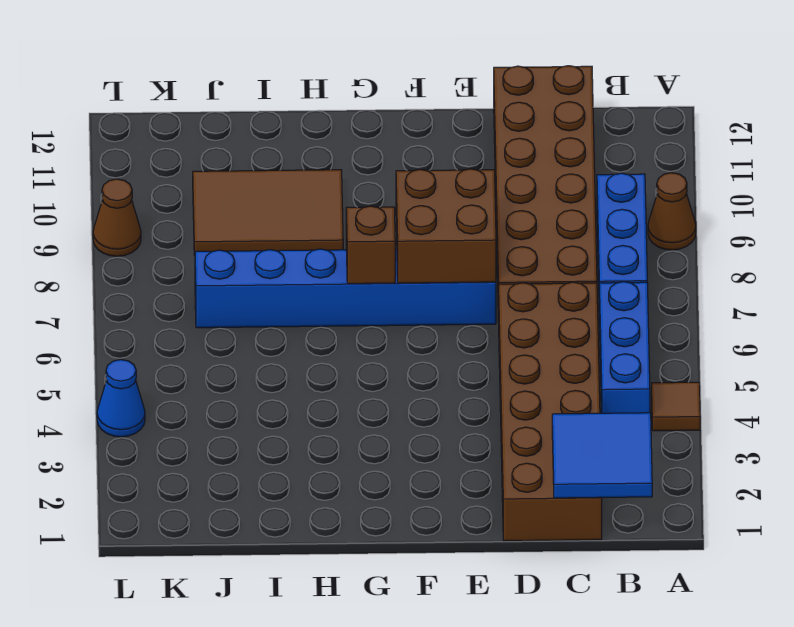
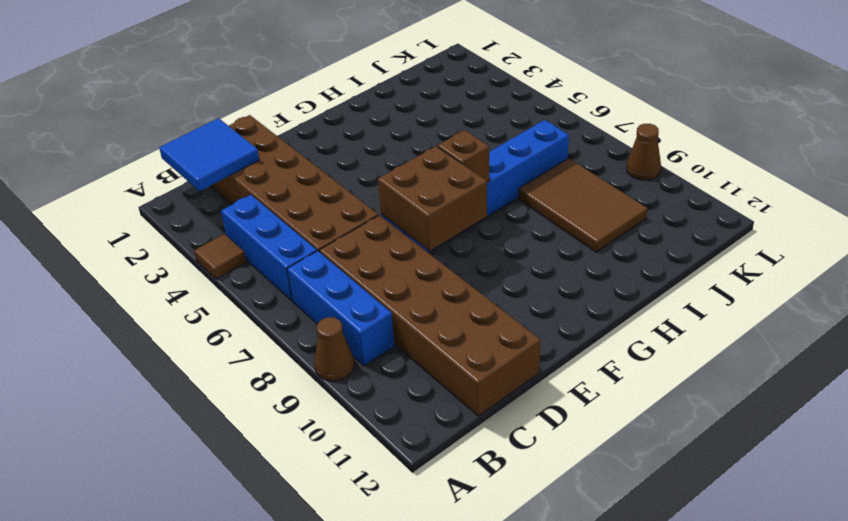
brown 2x3 tile [193,170,343,255] -> brown 2x3 tile turned to [518,158,648,252]
blue 1x1 cone [97,360,145,437] -> none

